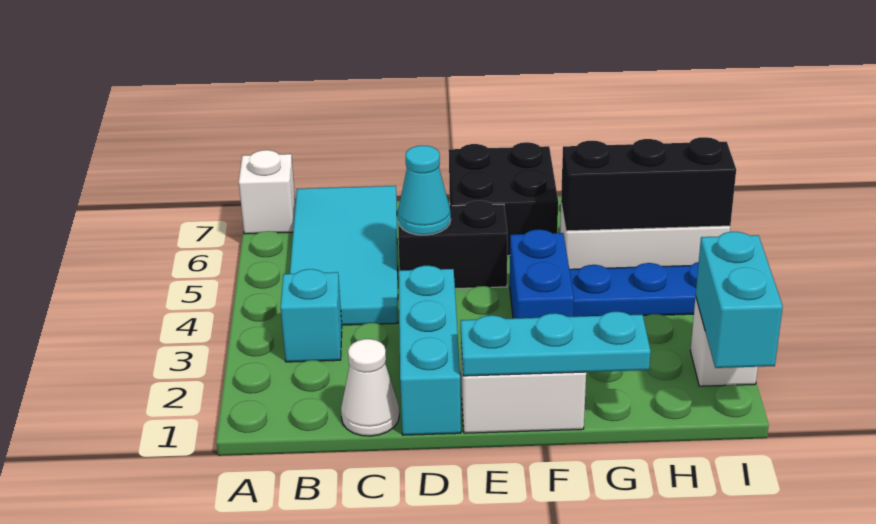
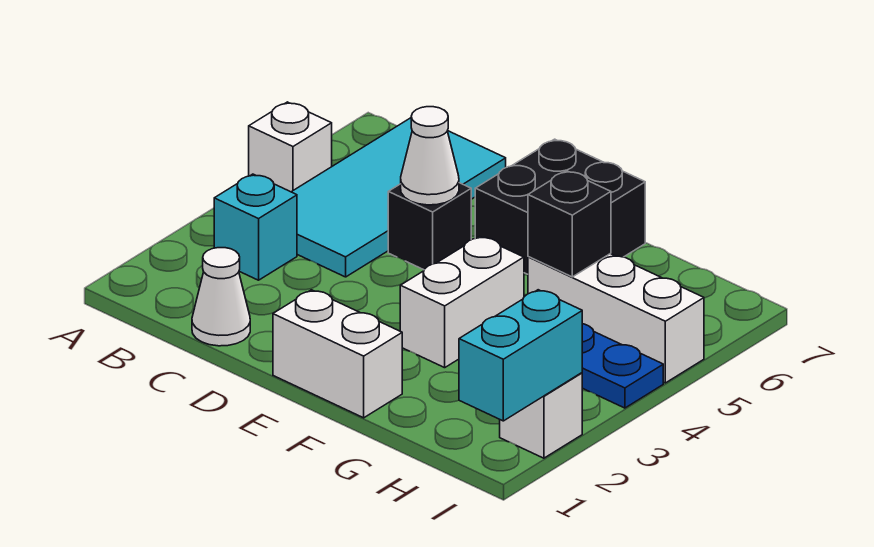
white 1x1 brick [239,150,296,234] -> white 1x1 brick moved to [249,102,332,192]
cyan 1x3 brick [399,266,461,435] -> none
black 1x2 brick [398,201,507,288] -> black 1x1 brick [388,183,471,270]
cyan 1x1 cone [398,146,451,235] -> white 1x1 cone [401,107,459,205]
cyan 1x3 plate [461,312,651,376] -> none
blue 1x2 brick [510,230,574,318] -> white 1x2 brick [400,236,524,368]
black 1x3 brick [561,137,736,231] -> black 1x1 brick [528,171,611,277]

